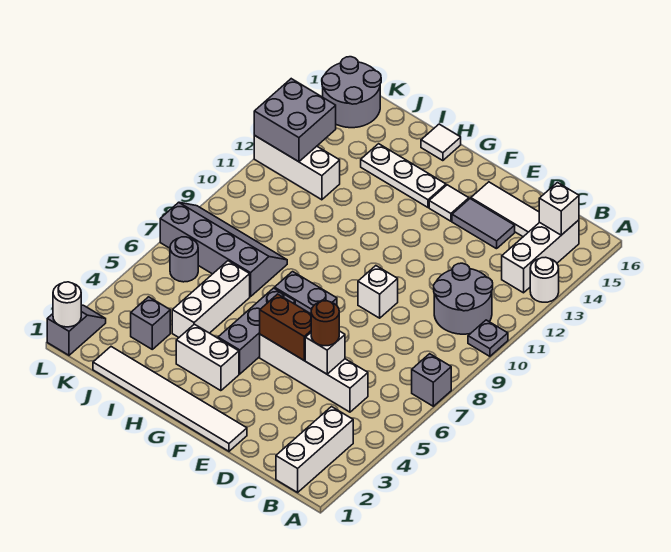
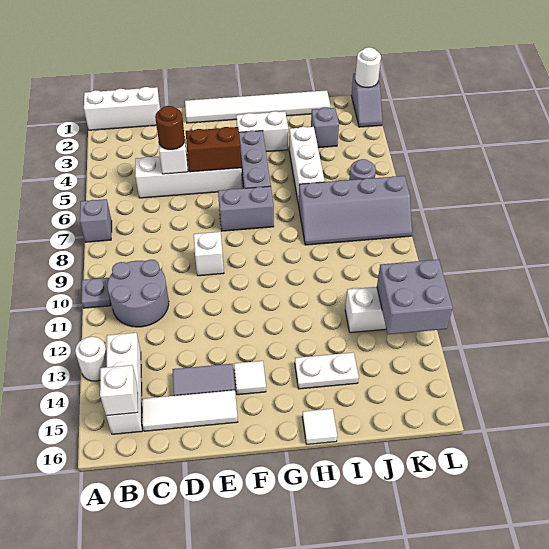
white 1x3 brick [276,407,353,492] -> white 1x3 brick turned to [84,87,160,130]
white 1x3 plate [361,144,446,207] -> white 1x2 plate [295,352,359,389]
grey 2x2 round brick [322,57,381,128] -> none

